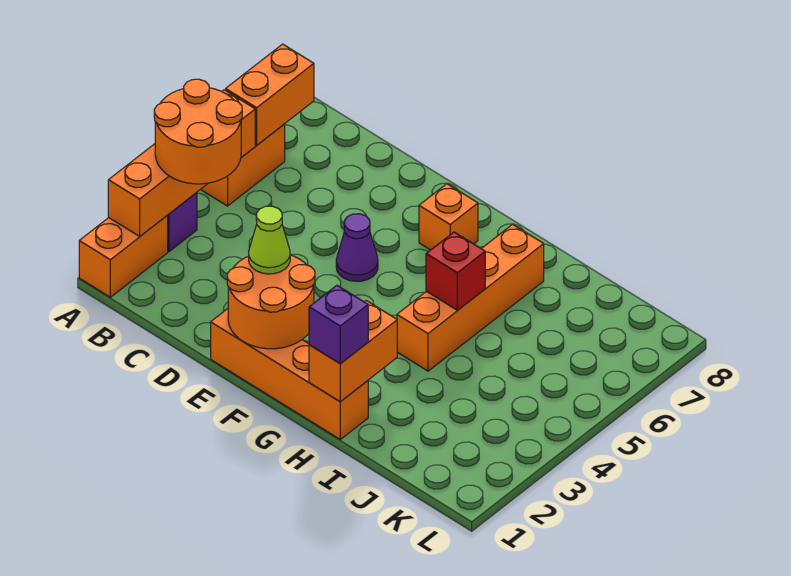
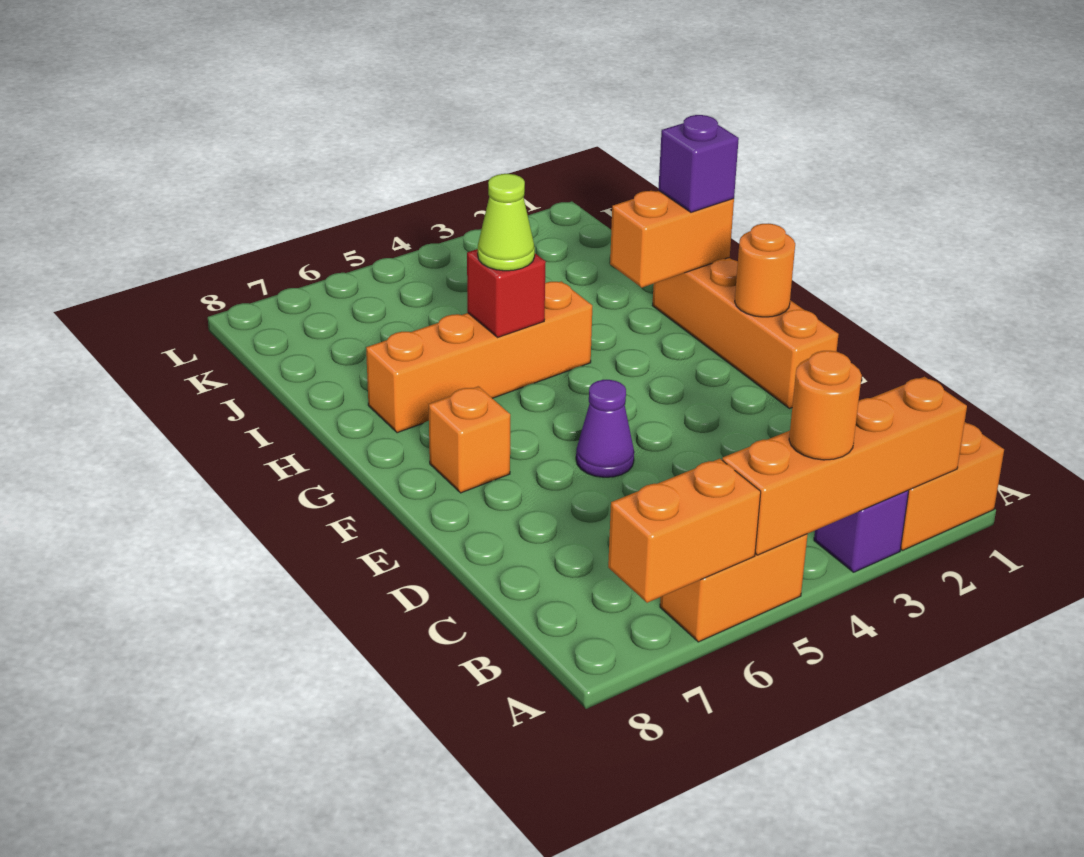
orange 2x2 round brick [154,79,242,184] -> orange 1x1 round brick [789,351,862,460]
orange 2x2 round brick [227,255,315,349] -> orange 1x1 round brick [735,224,795,317]
lime 1x1 cone [249,206,290,274] -> lime 1x1 cone moved to [478,174,535,271]

